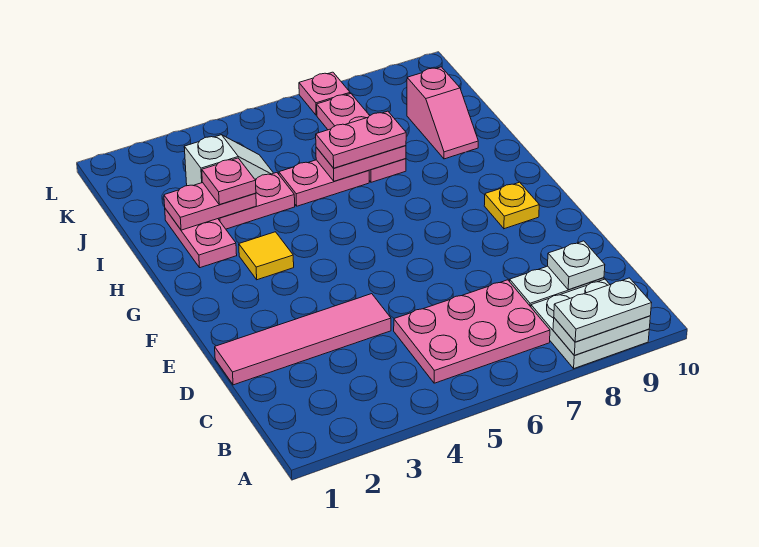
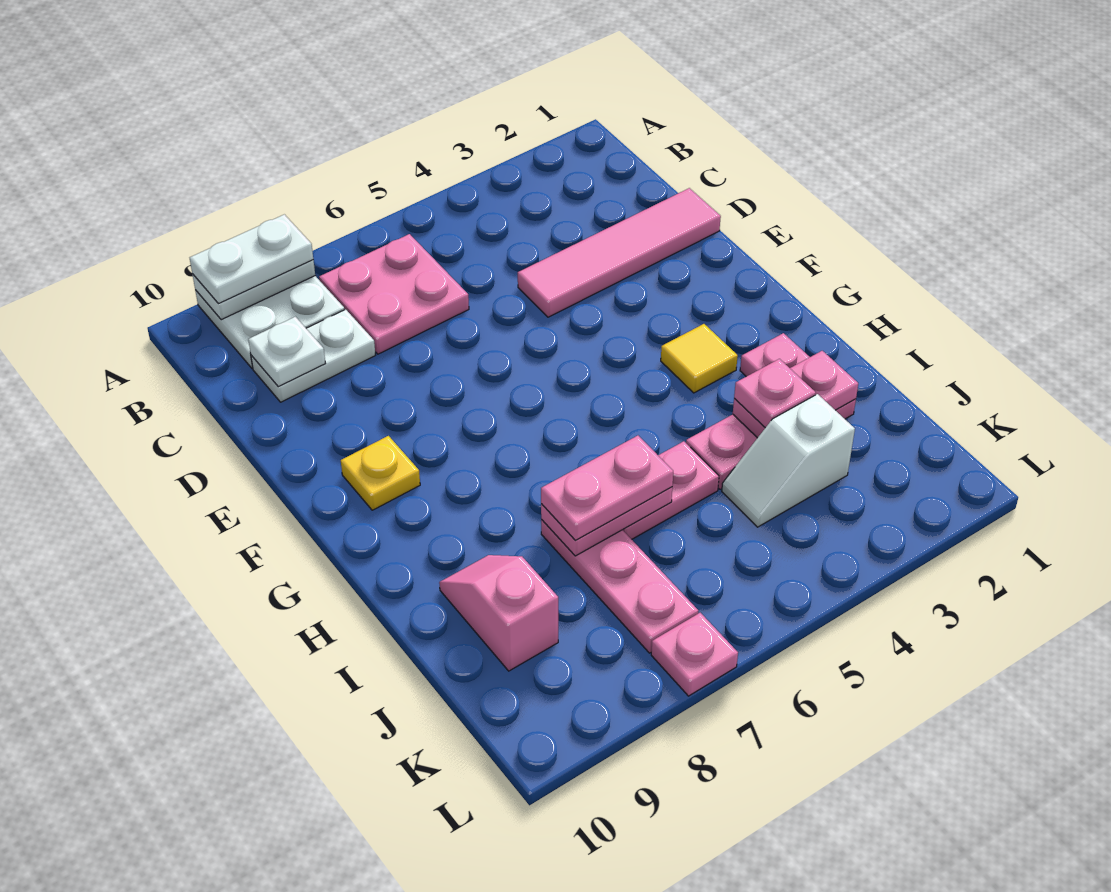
pink 2x3 plate [394,280,550,383] -> pink 2x2 plate [319,234,469,354]

